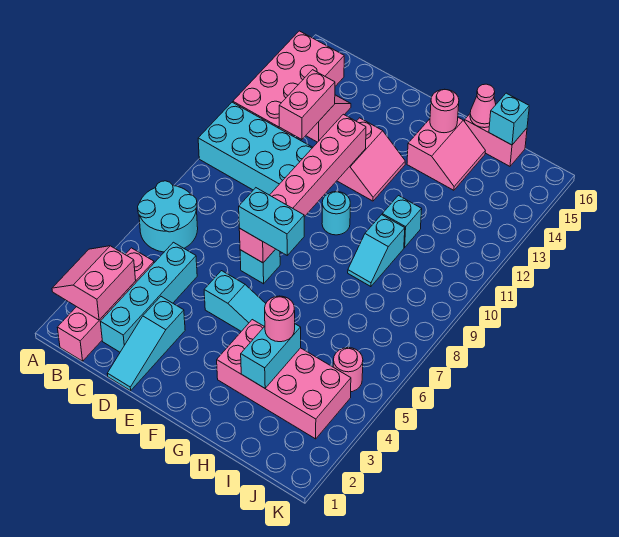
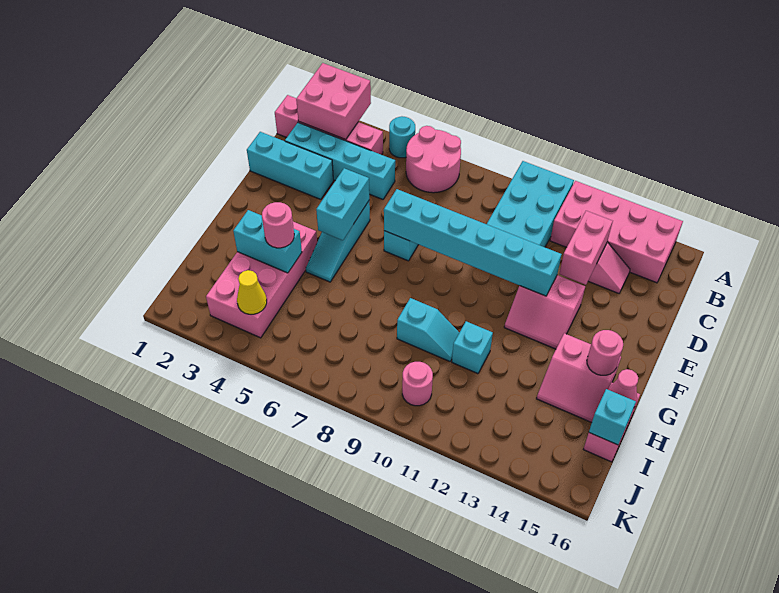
pink 2x2 slope [52,246,136,320] -> pink 2x2 brick [296,63,371,140]
cyan 2x2 round brick [138,181,198,252] -> pink 2x2 round brick [406,126,461,193]
pink 1x2 brick [279,70,335,140] -> pink 1x2 brick turned to [559,211,613,285]
cyan 1x3 slope [107,297,185,391] -> cyan 1x3 brick [247,132,333,199]
pink 1x6 brick [239,114,366,263] -> cyan 1x6 brick [384,189,562,296]
cyan 1x2 brick [239,188,304,255] -> cyan 1x2 brick moved to [316,168,369,240]
cyan 1x1 round brick [322,192,350,235] -> cyan 1x1 round brick moved to [389,116,415,158]
cyan 1x2 slope [348,215,405,287] -> cyan 1x2 slope turned to [397,298,459,361]
none -> yellow 1x1 cone [237,270,267,314]
pink 1x1 round brick [333,348,363,392] -> pink 1x1 round brick moved to [402,362,433,406]

